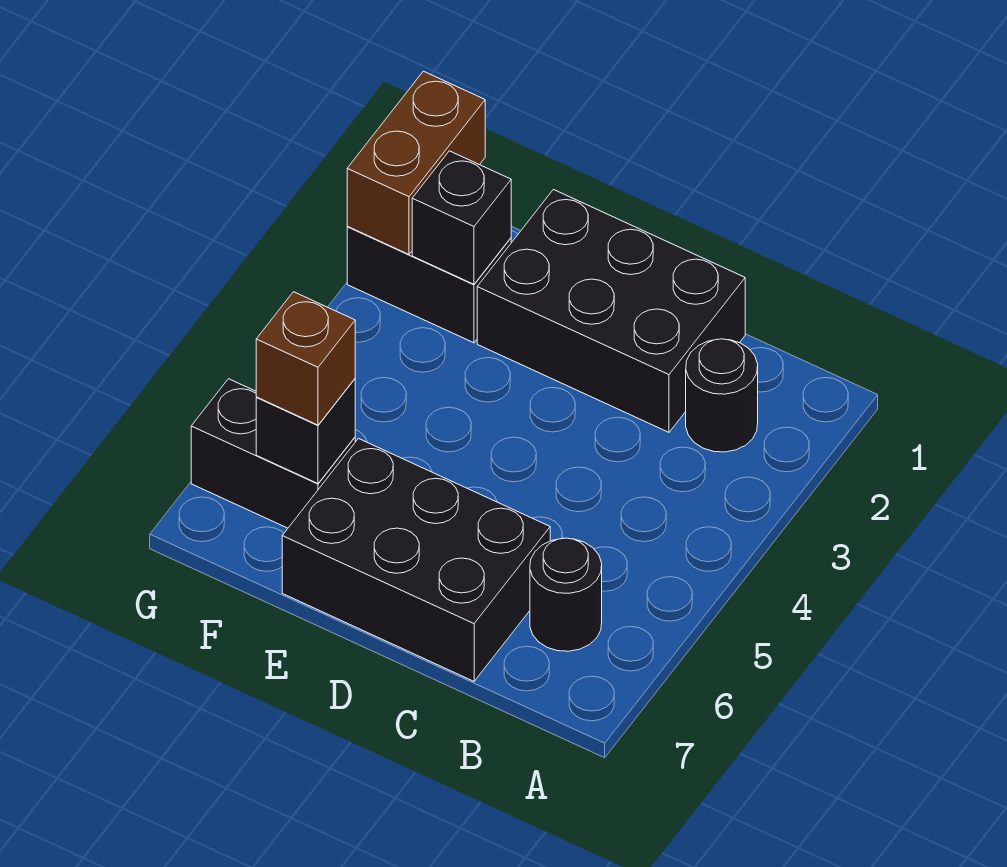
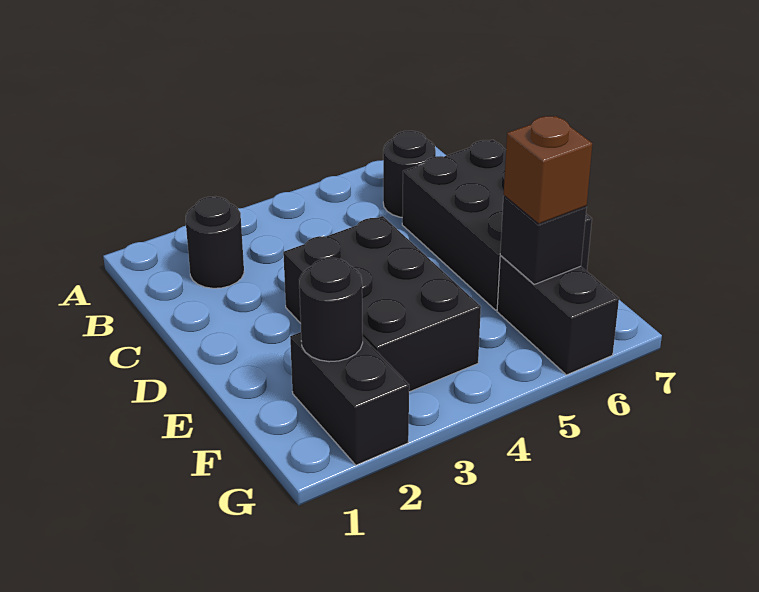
black 2x3 brick [477,190,745,432] -> black 2x3 brick moved to [283,216,481,392]
black 1x1 brick [412,151,511,284] -> black 1x1 round brick [299,258,363,362]
brown 1x2 brick [347,71,485,254] -> none

